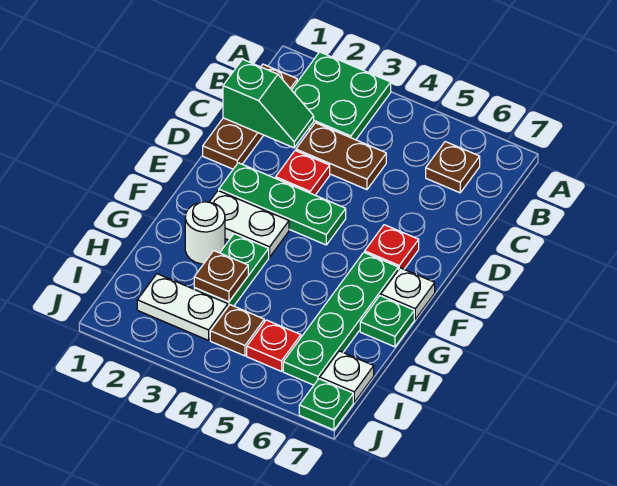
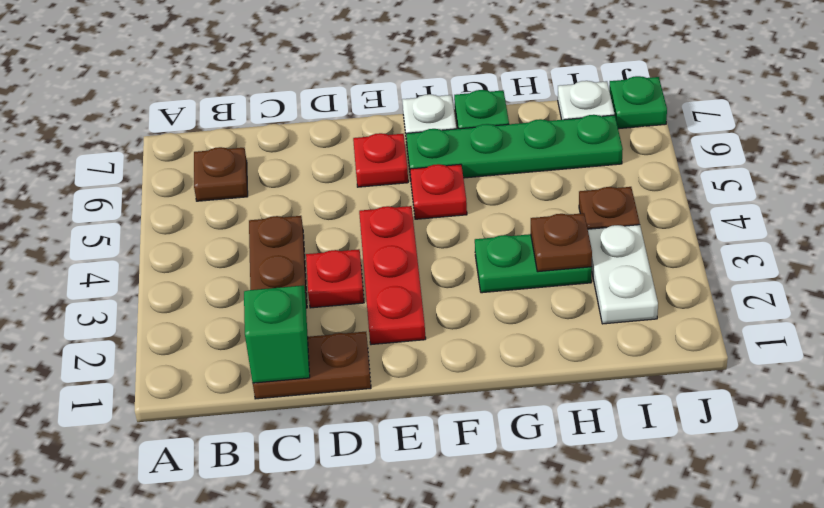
green 2x2 plate [292,52,391,140] -> none
brown 1x3 plate [203,64,297,169] -> brown 1x2 plate [253,332,371,399]
green 1x3 plate [219,163,346,245] -> red 1x3 plate [359,206,426,345]
white 1x2 plate [210,191,289,257] -> none
white 1x1 round brick [185,202,225,264] -> none
red 1x1 plate [247,320,301,371] -> red 1x1 plate moved to [410,164,467,219]

